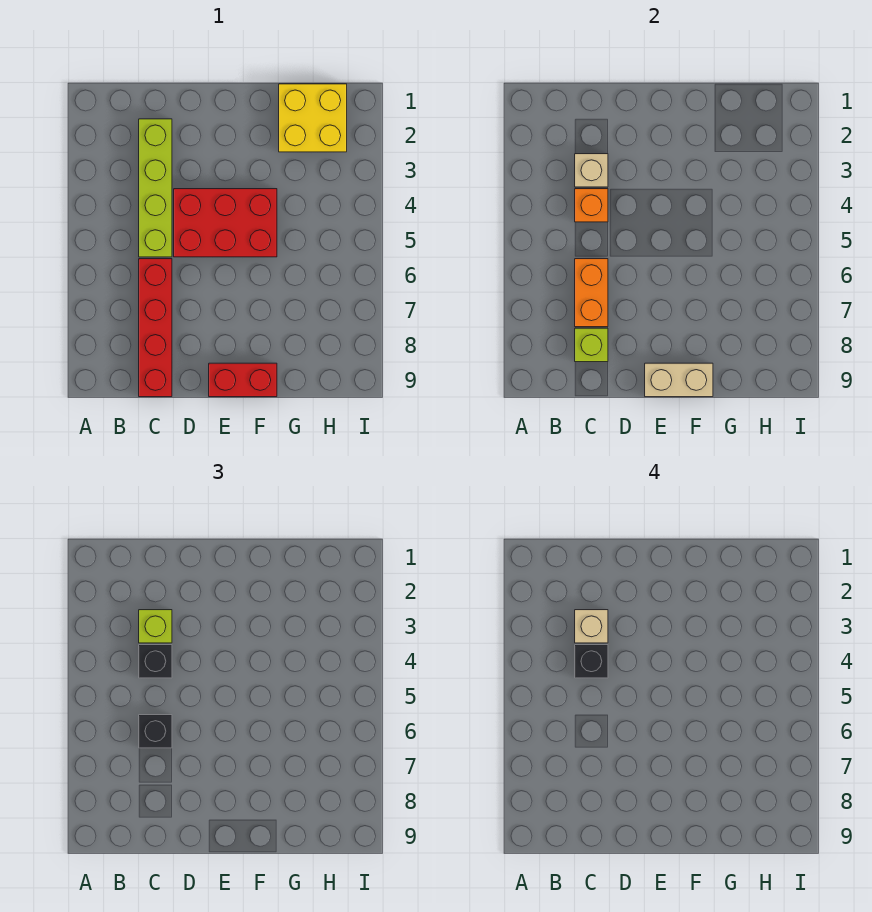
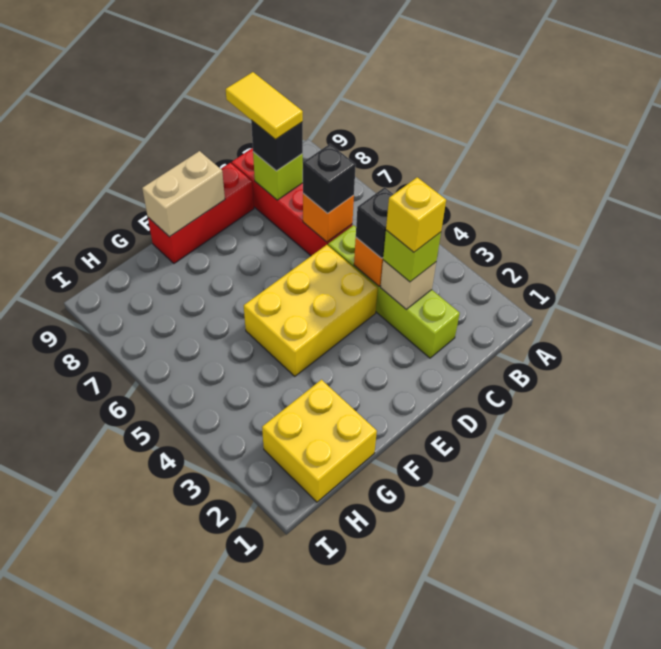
tan 1x1 brick [575,610,608,643] -> yellow 1x1 brick [386,177,446,252]
black 1x1 brick [575,645,608,678] -> black 1x1 brick moved to [251,120,303,171]
orange 1x2 brick [575,259,608,327] -> orange 1x1 brick [303,194,354,242]
none -> yellow 1x2 tile [226,72,303,140]
red 2x3 brick [174,189,277,257] -> yellow 2x3 brick [244,245,378,376]
red 1x2 brick [209,363,277,397] -> red 1x3 brick [148,163,254,263]

